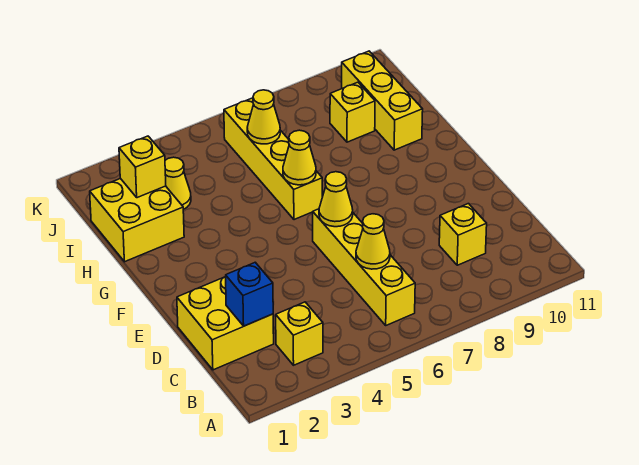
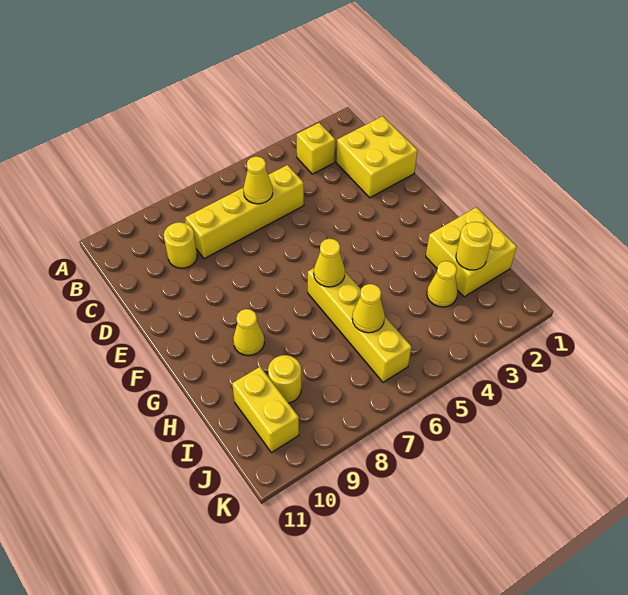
yellow 1x4 brick [313,209,415,325] -> yellow 1x4 brick turned to [185,165,304,259]
blue 1x1 brick [226,262,273,326] -> none
yellow 1x1 brick [439,204,487,265] -> yellow 1x1 round brick [164,222,197,268]
yellow 1x1 cone [319,172,353,227] -> yellow 1x1 cone moved to [233,309,265,356]
yellow 1x3 brick [342,51,423,150] -> yellow 1x2 brick [232,367,299,453]
yellow 1x1 brick [119,136,166,198] -> yellow 1x1 round brick [456,222,493,270]
yellow 1x1 brick [330,82,375,142] -> yellow 1x1 round brick [268,355,301,403]

